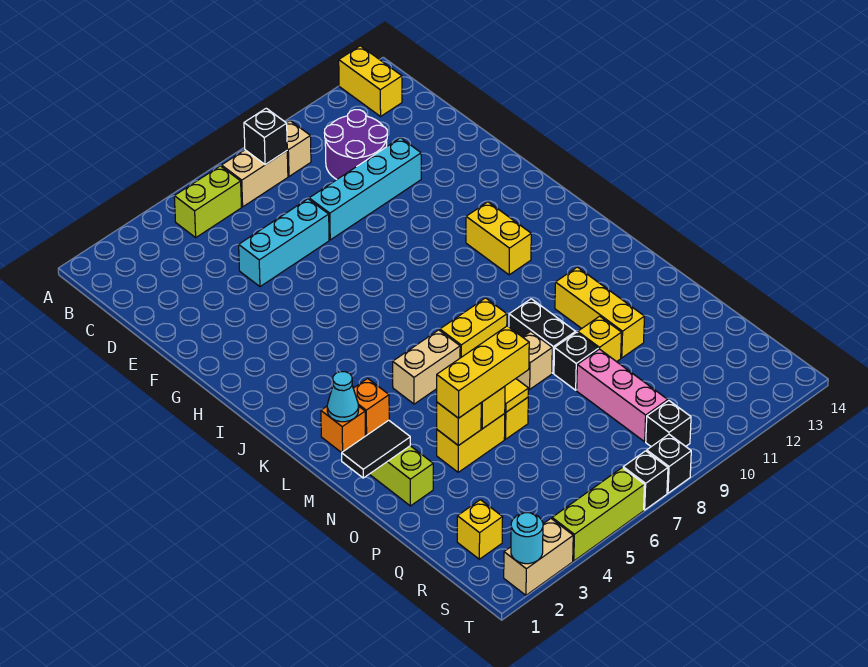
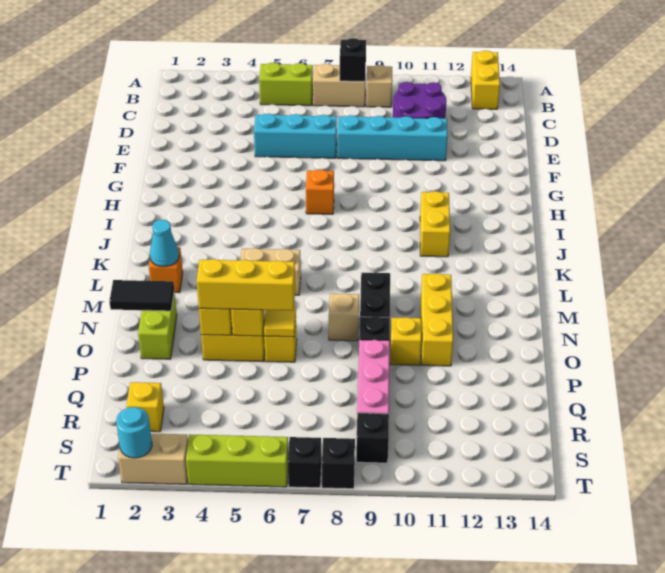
orange 1x1 brick [353,378,389,436] -> orange 1x1 brick moved to [306,169,334,214]
yellow 1x2 brick [440,298,507,358] -> none

